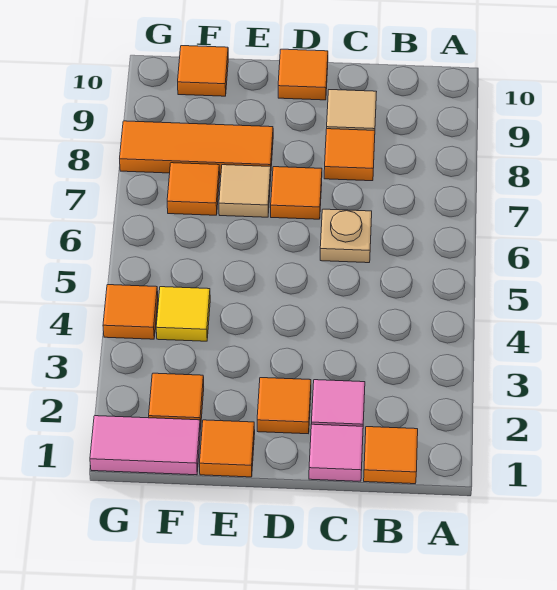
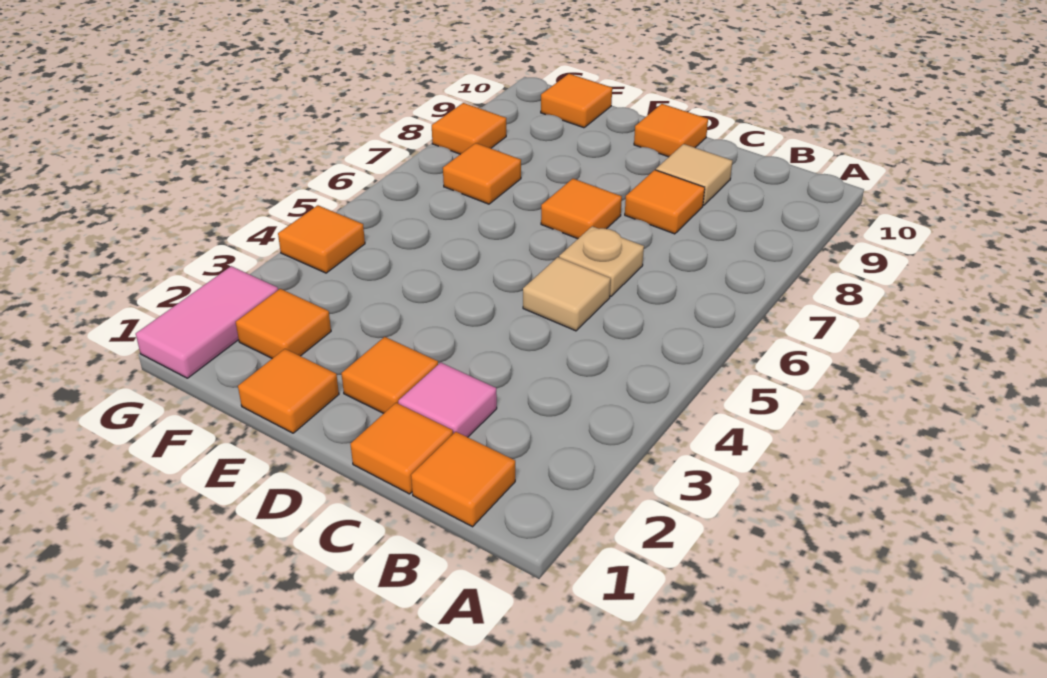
pink 1x1 tile [309,424,363,481] -> orange 1x1 tile [351,403,453,494]
tan 1x1 tile [219,165,271,217] -> tan 1x1 tile moved to [523,257,611,331]
orange 1x3 tile [120,121,273,175] -> orange 1x1 tile [432,103,506,154]
pink 1x2 tile [90,416,200,475] -> pink 1x2 tile turned to [136,266,278,378]
yellow 1x1 tile [156,287,210,341] -> none

